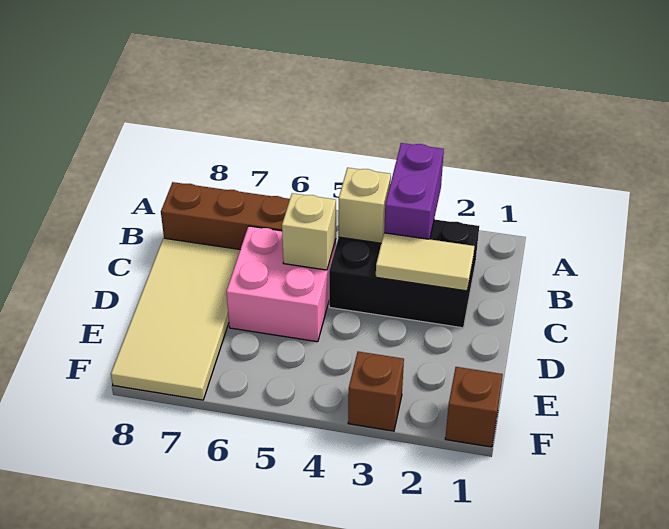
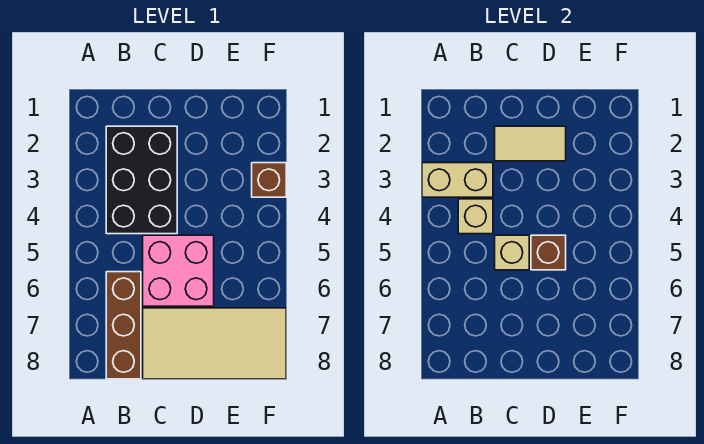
purple 1x2 brick [384,143,444,239] -> tan 1x2 brick [422,163,493,197]
tan 1x2 tile [376,233,474,291] -> tan 1x2 tile turned to [495,126,566,161]
brown 1x1 brick [445,367,503,447] -> brown 1x1 brick moved to [531,235,566,270]

